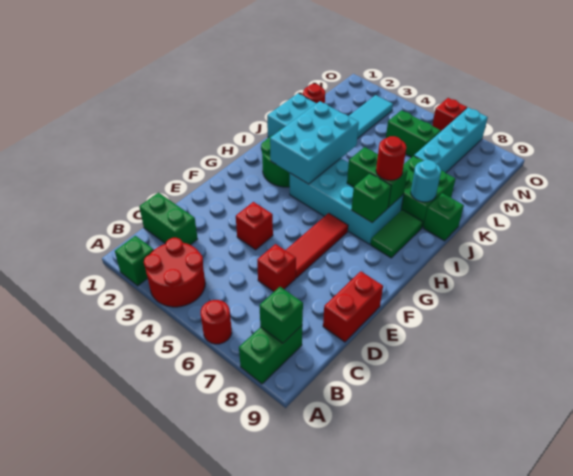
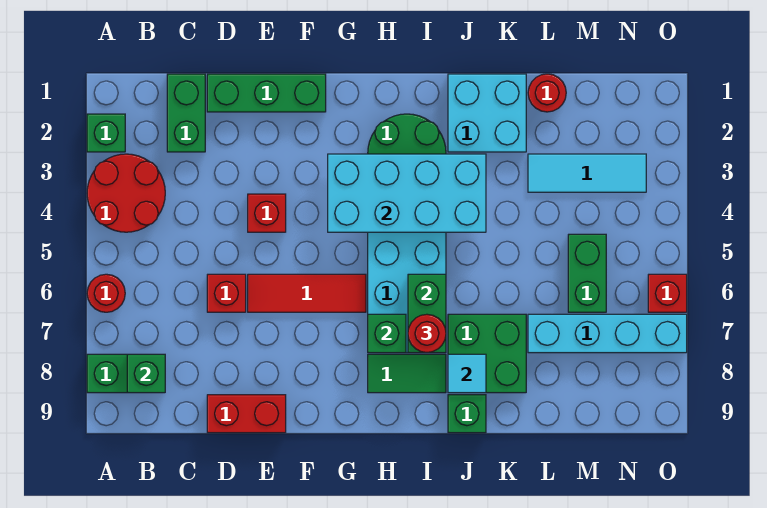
none -> green 1x3 brick [207,74,326,112]
cyan 2x3 brick [270,101,359,184] -> cyan 2x4 brick [328,154,486,232]
cyan 1x1 round brick [411,160,441,202] -> cyan 1x1 tile [448,354,486,393]

